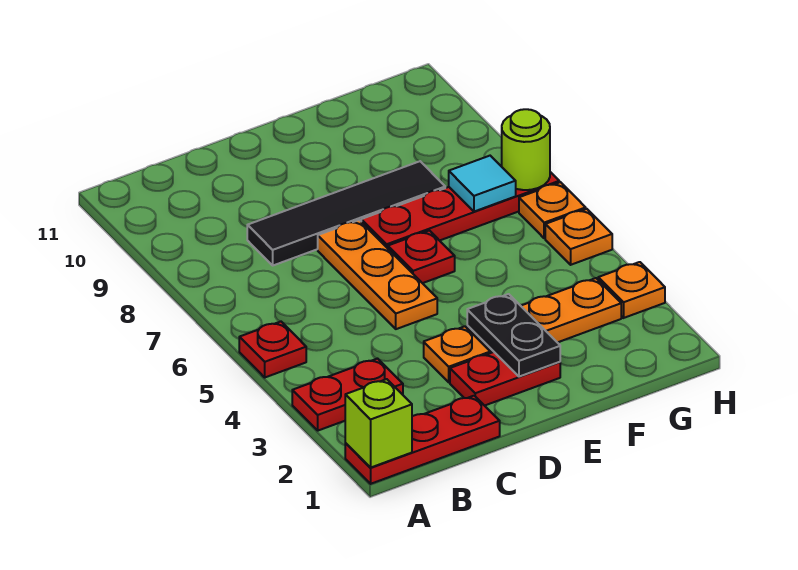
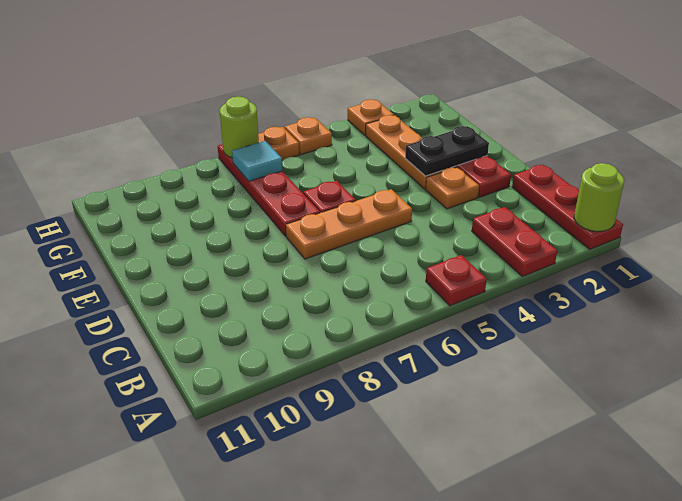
lime 1x1 brick [345,379,412,467] -> lime 1x1 round brick [574,163,624,232]
black 1x4 tile [247,161,445,265] -> none

